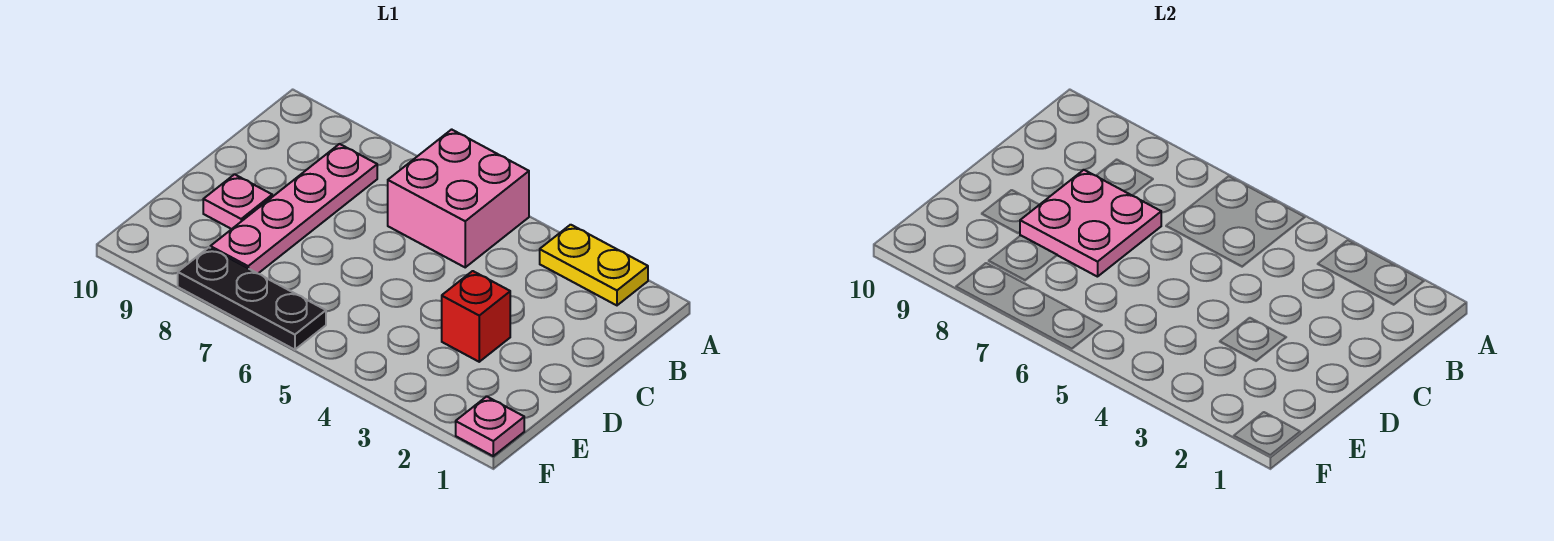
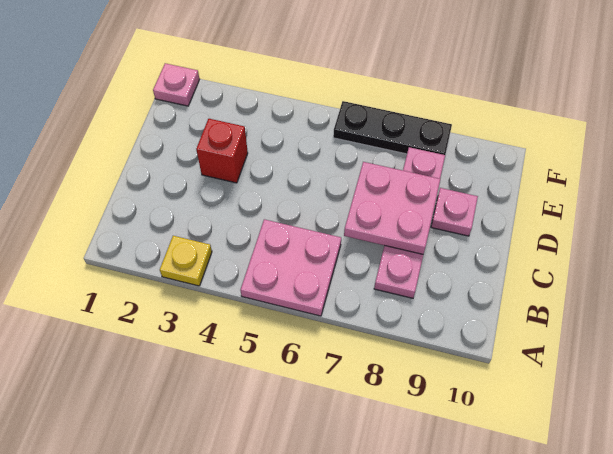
yellow 1x2 plate [540,225,648,305] -> yellow 1x1 plate [160,236,212,286]
pink 2x2 brick [388,129,529,267] -> pink 2x2 plate [240,219,341,316]

